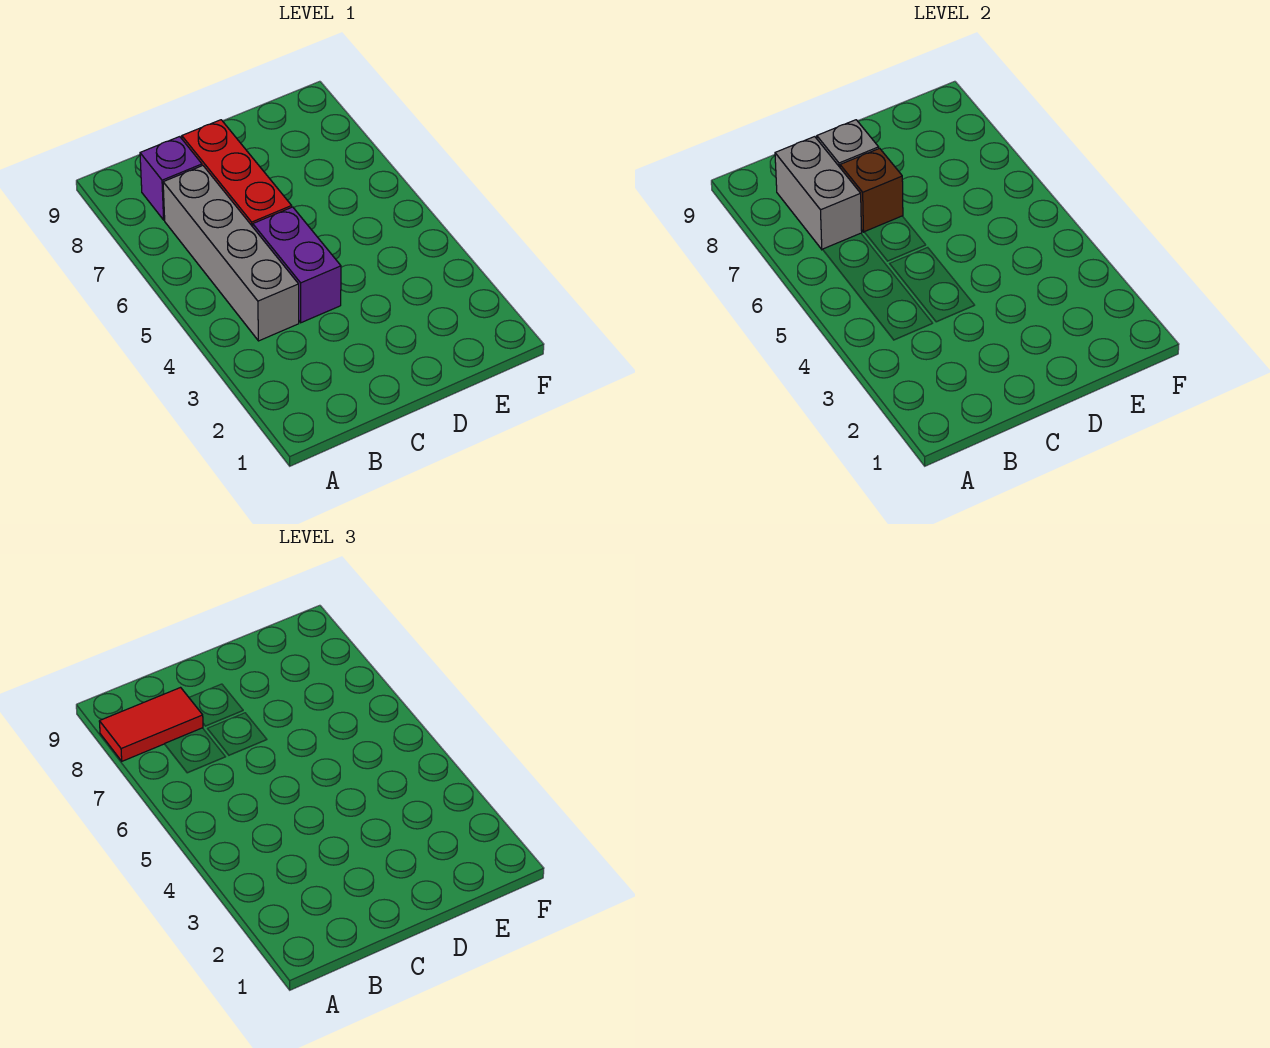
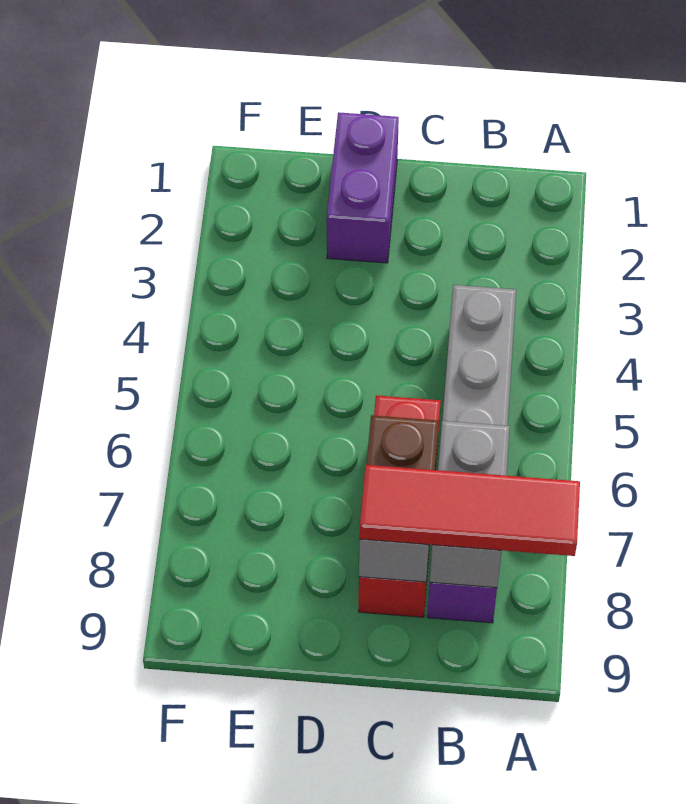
red 1x2 tile [99,688,203,761] -> red 1x3 tile [359,465,580,556]
purple 1x2 brick [253,207,341,323] -> purple 1x2 brick moved to [327,112,399,263]

